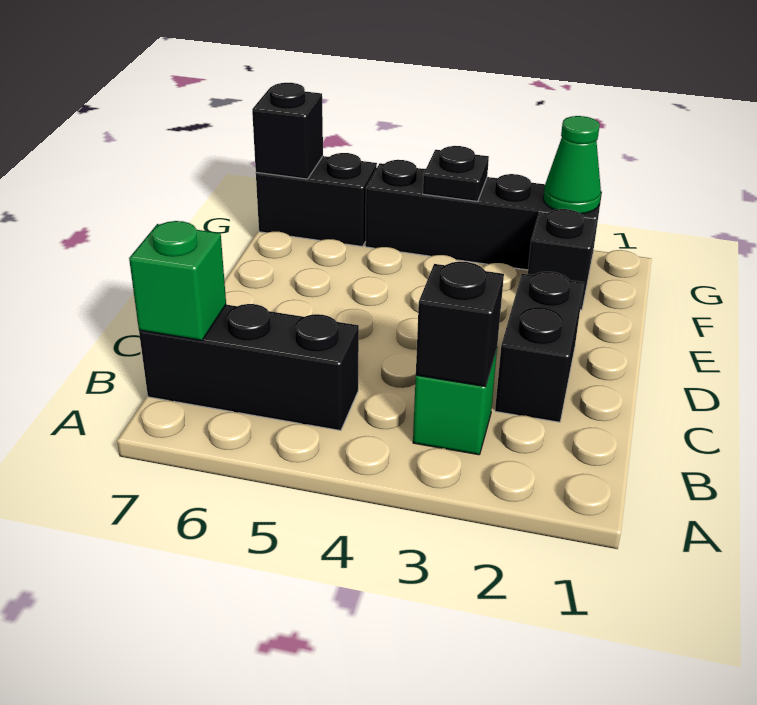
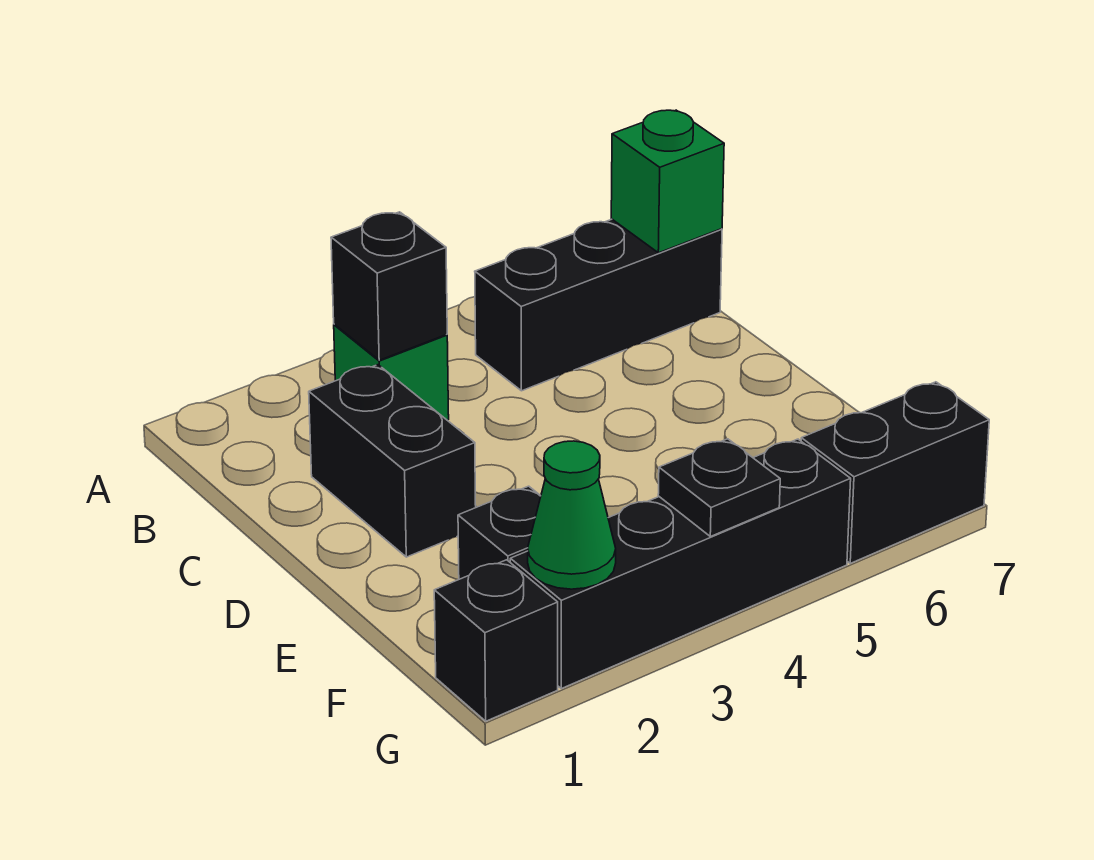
black 1x1 brick [252,83,323,179] -> black 1x1 brick moved to [434,560,558,721]

